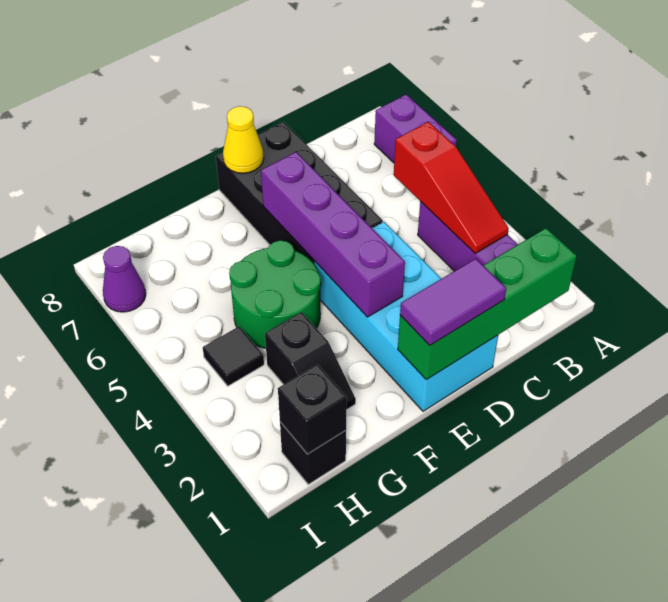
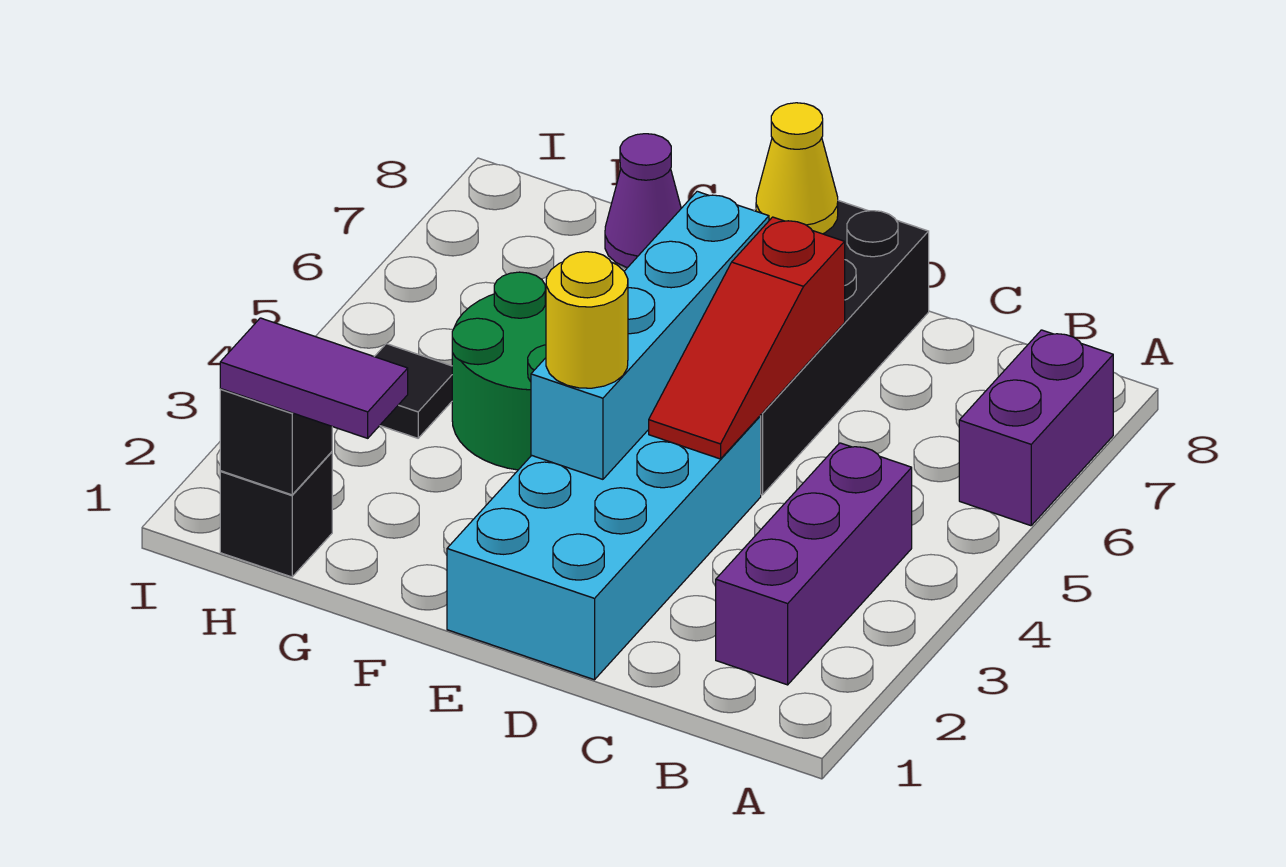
green 1x4 brick [398,228,577,380] -> none
red 1x3 slope [394,122,509,253] -> red 1x3 slope moved to [649,217,845,459]
purple 1x2 tile [400,259,506,345] -> purple 1x2 tile moved to [220,318,408,438]
purple 1x4 brick [261,152,405,317] -> cyan 1x4 brick [531,191,769,479]
none -> yellow 1x1 round brick [546,252,628,388]
black 1x2 slope [265,312,356,410] -> none
purple 1x1 cone [103,246,146,312] -> purple 1x1 cone moved to [605,134,681,268]

